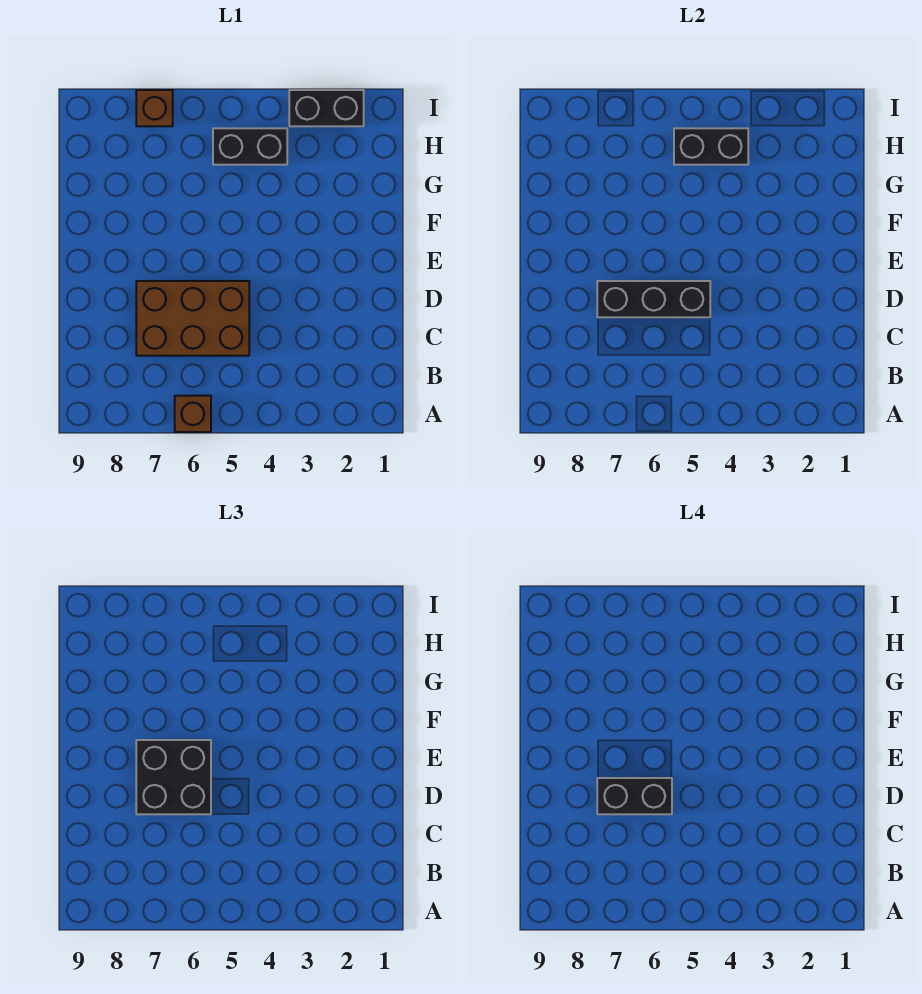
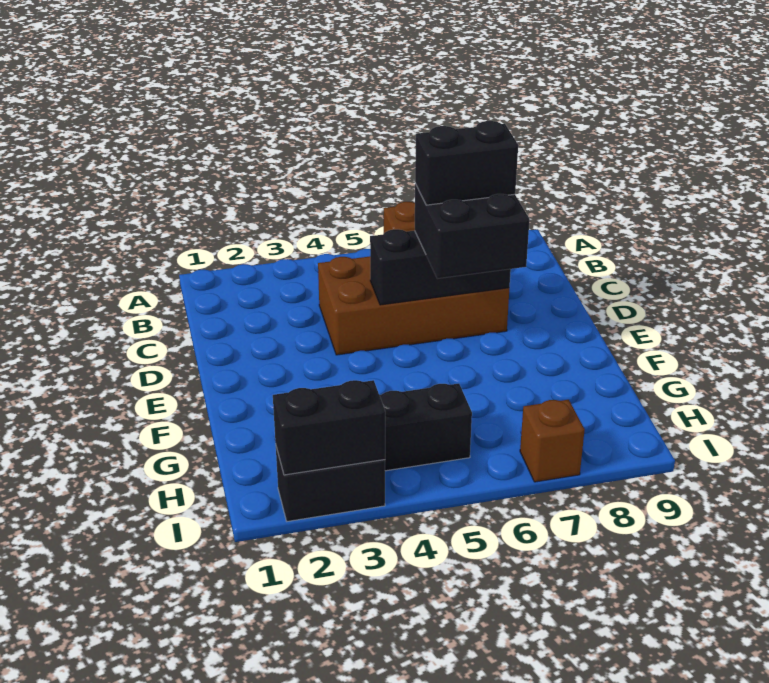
brown 2x3 brick [136,281,249,356] -> brown 2x4 brick [318,256,509,355]
black 1x2 brick [674,128,748,165] -> black 1x2 brick moved to [273,380,385,475]

